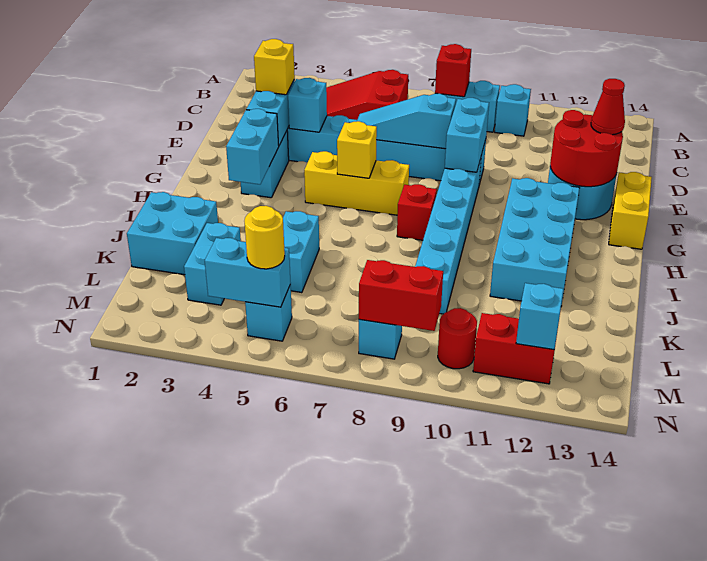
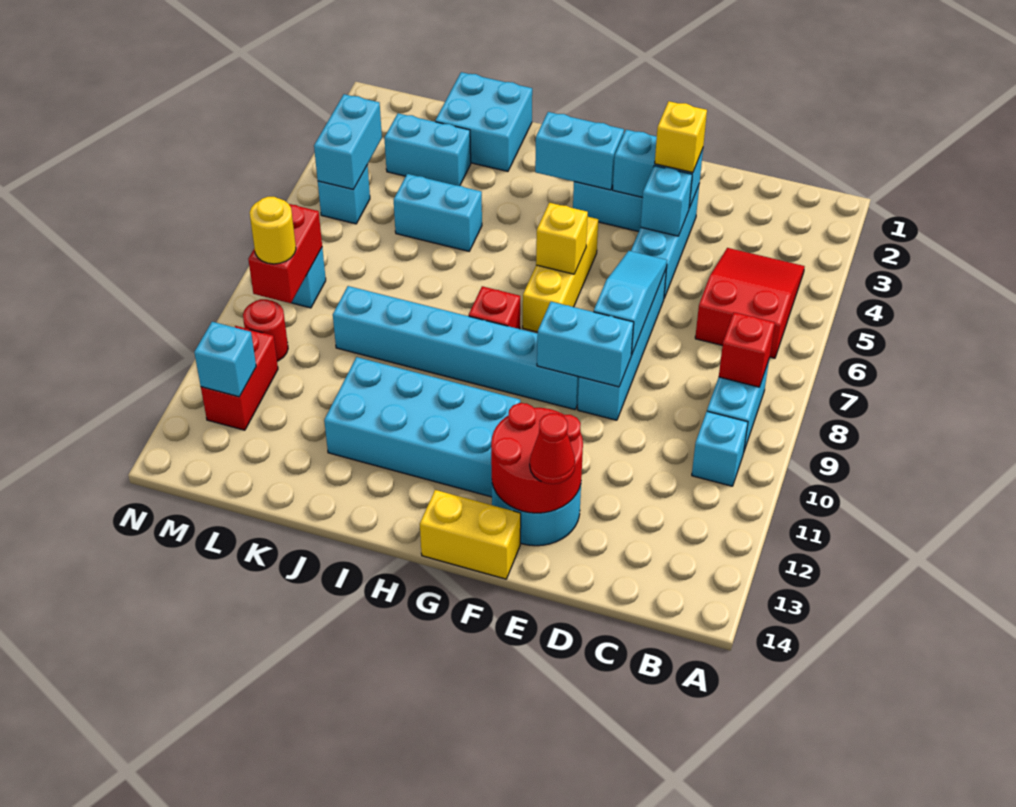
yellow 1x1 round brick [245,206,285,269] -> yellow 1x1 round brick moved to [250,197,296,264]

